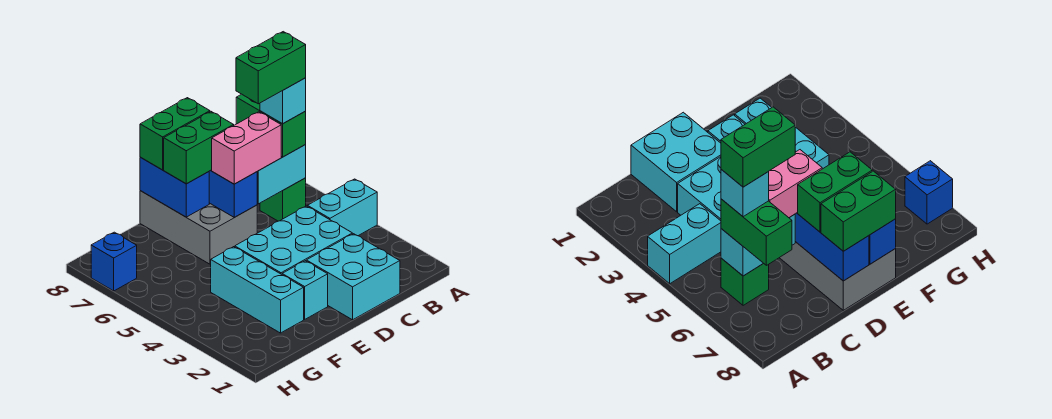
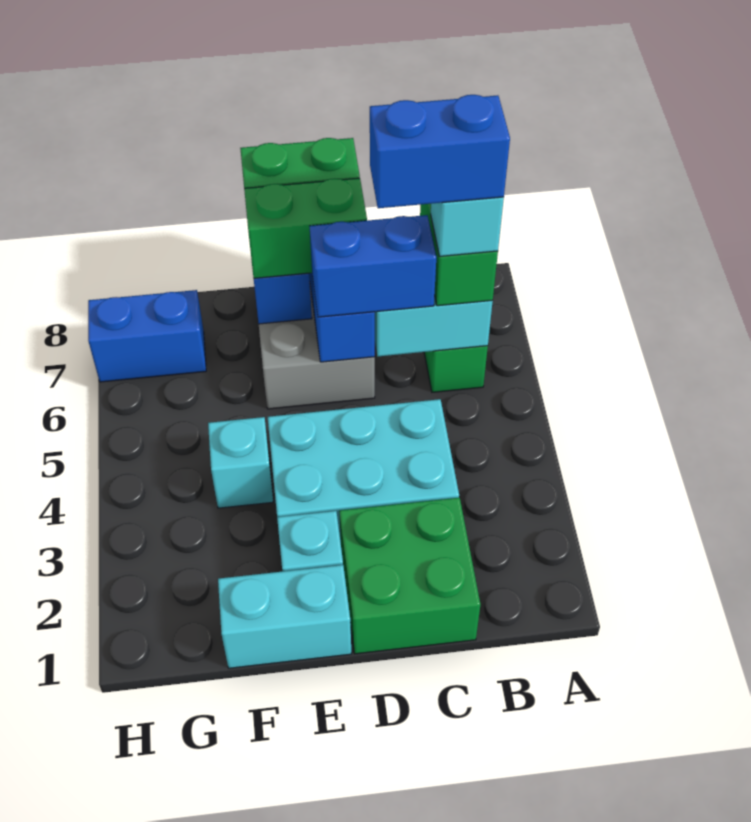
cyan 1x2 brick [307,179,377,236] -> cyan 1x2 brick moved to [218,565,351,668]
green 1x2 brick [236,32,306,104] -> blue 1x2 brick [370,95,510,208]
cyan 2x2 brick [306,234,400,320] -> green 2x2 brick [339,498,480,654]
pink 1x2 brick [212,112,281,184] -> blue 1x2 brick [310,215,436,317]
cyan 1x3 brick [211,247,304,333] -> cyan 1x1 brick [208,417,273,508]
blue 1x1 brick [91,232,137,291] -> blue 1x2 brick [88,290,206,382]

